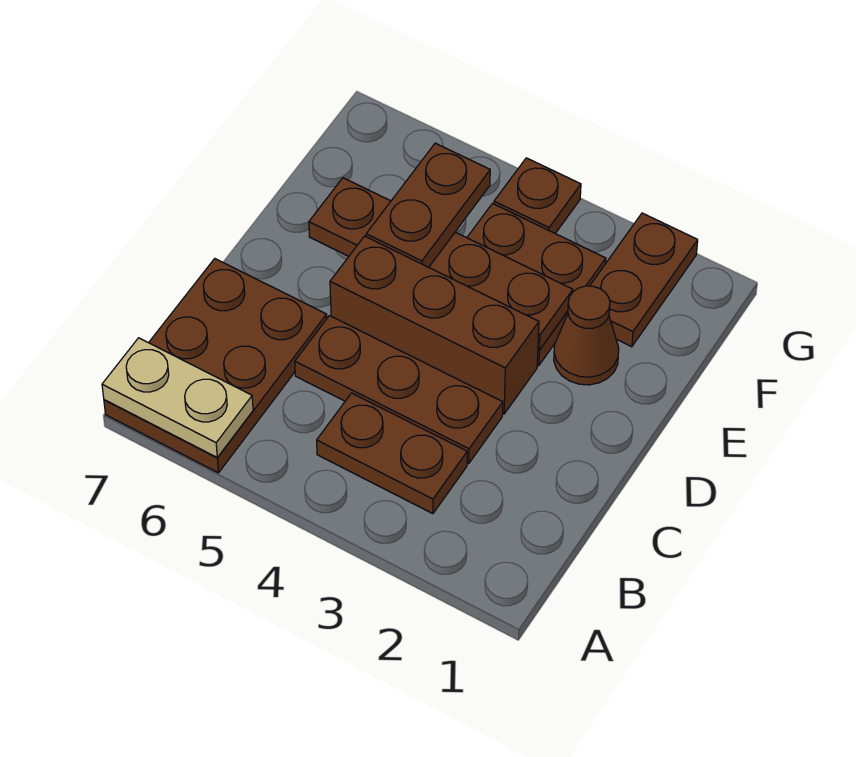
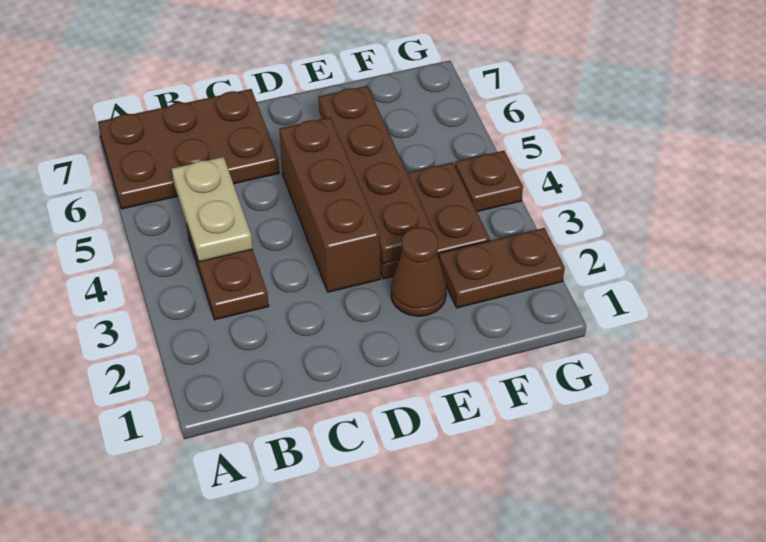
tan 1x2 plate [102,338,253,457] -> tan 1x2 plate moved to [172,157,252,262]
brown 1x3 plate [295,316,503,464] -> none
brown 1x2 plate [366,143,490,267] -> none

